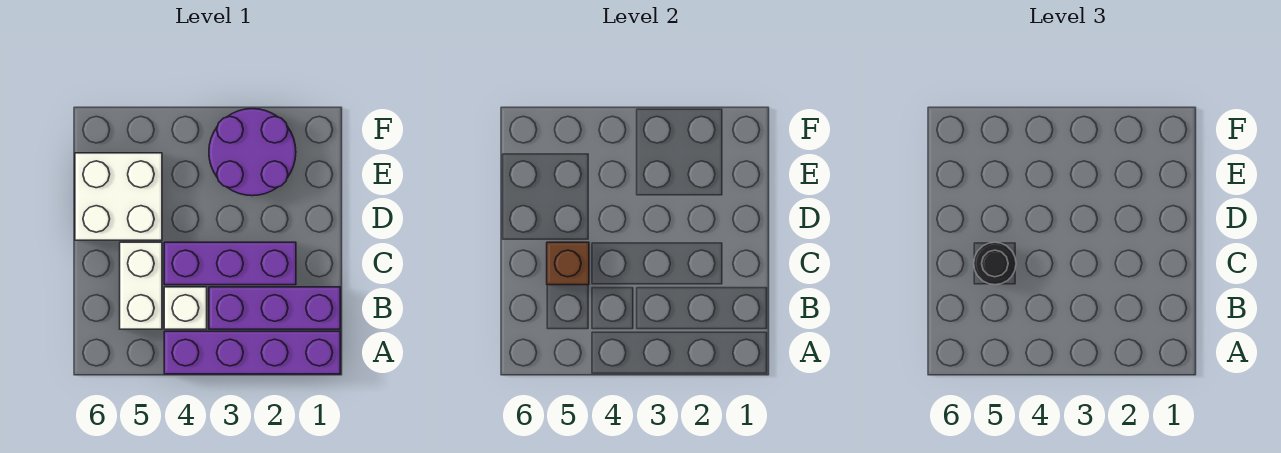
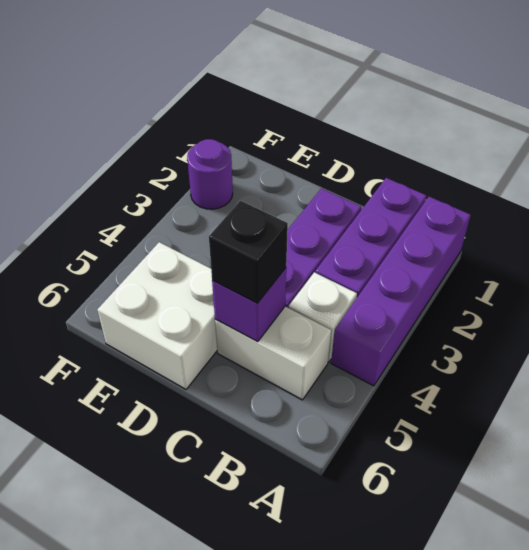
brown 1x1 brick [547,242,589,285] -> purple 1x1 brick [212,268,286,342]
black 1x1 round brick [974,242,1016,285] -> black 1x1 brick [209,201,288,303]
purple 2x2 round brick [209,109,296,196] -> purple 1x1 round brick [187,139,233,209]

